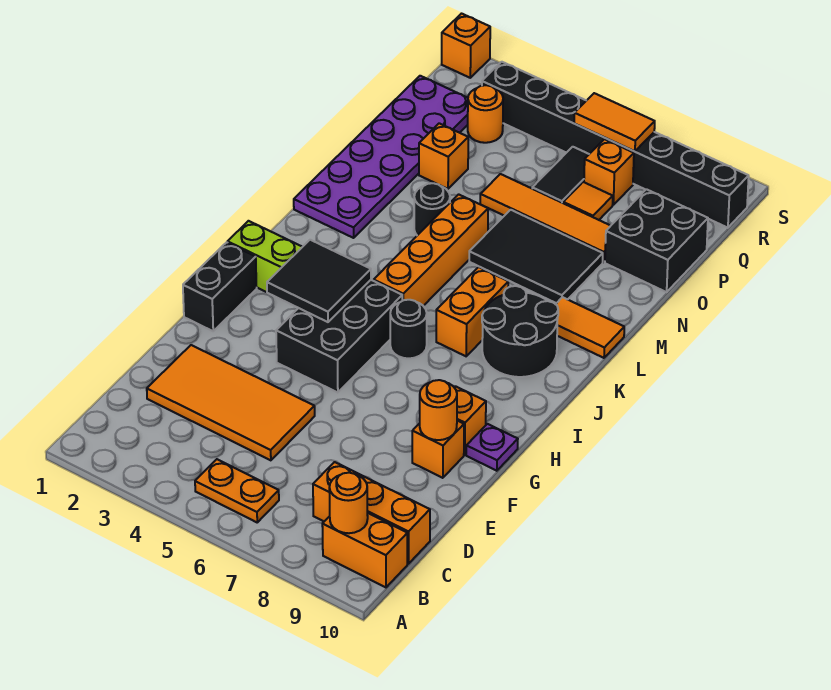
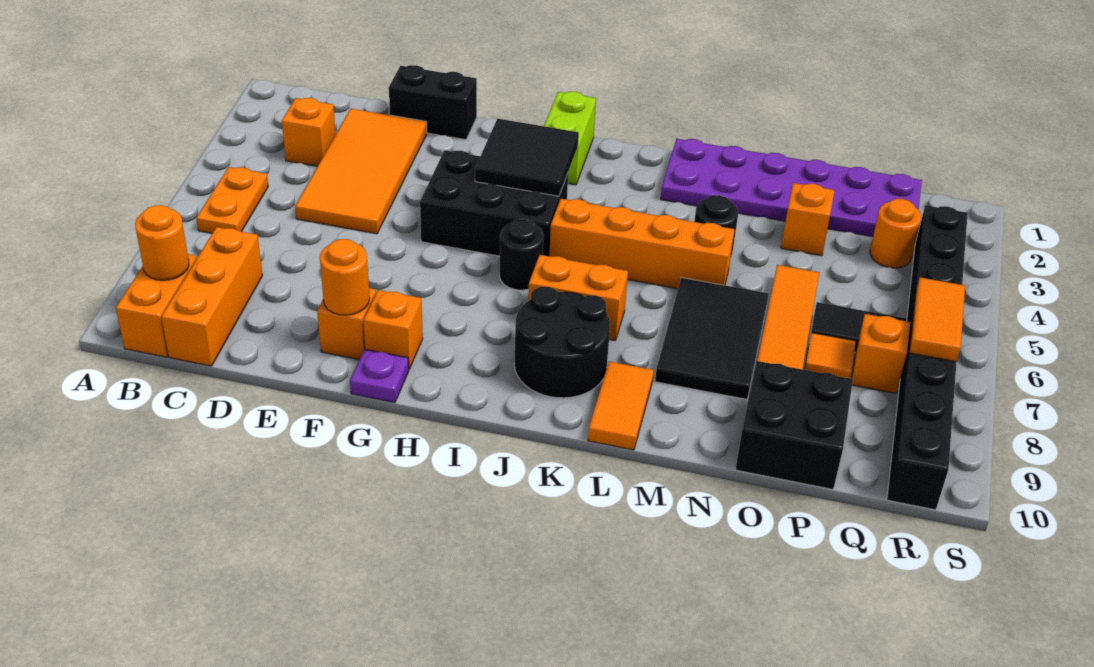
black 1x2 brick [183,242,257,331] -> black 1x2 brick moved to [389,65,477,140]
orange 1x1 brick [442,14,490,78] -> orange 1x1 brick moved to [282,98,336,166]

